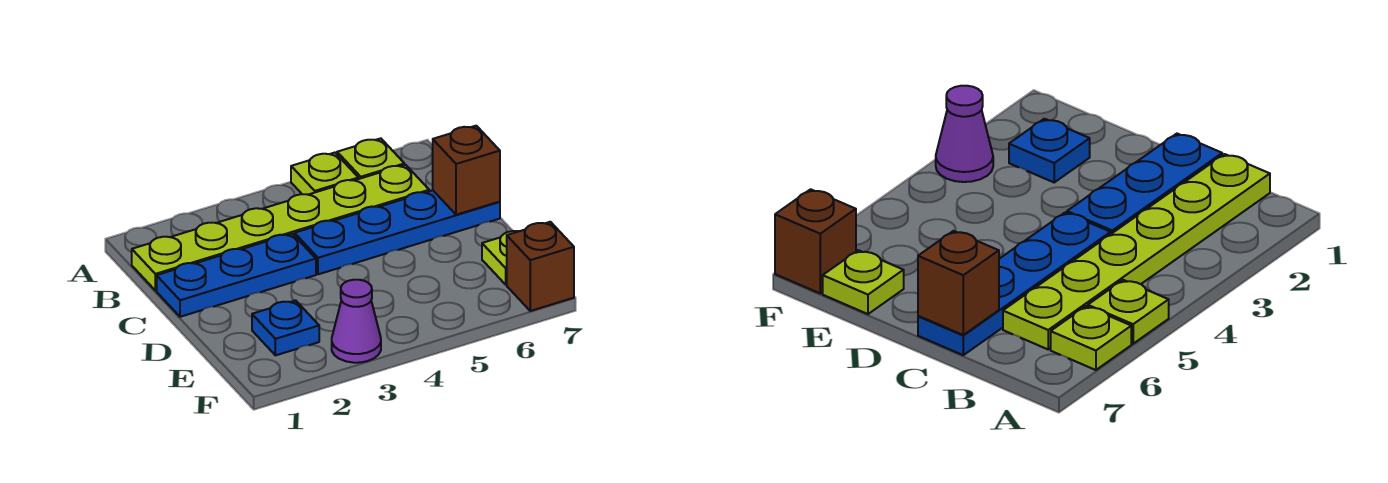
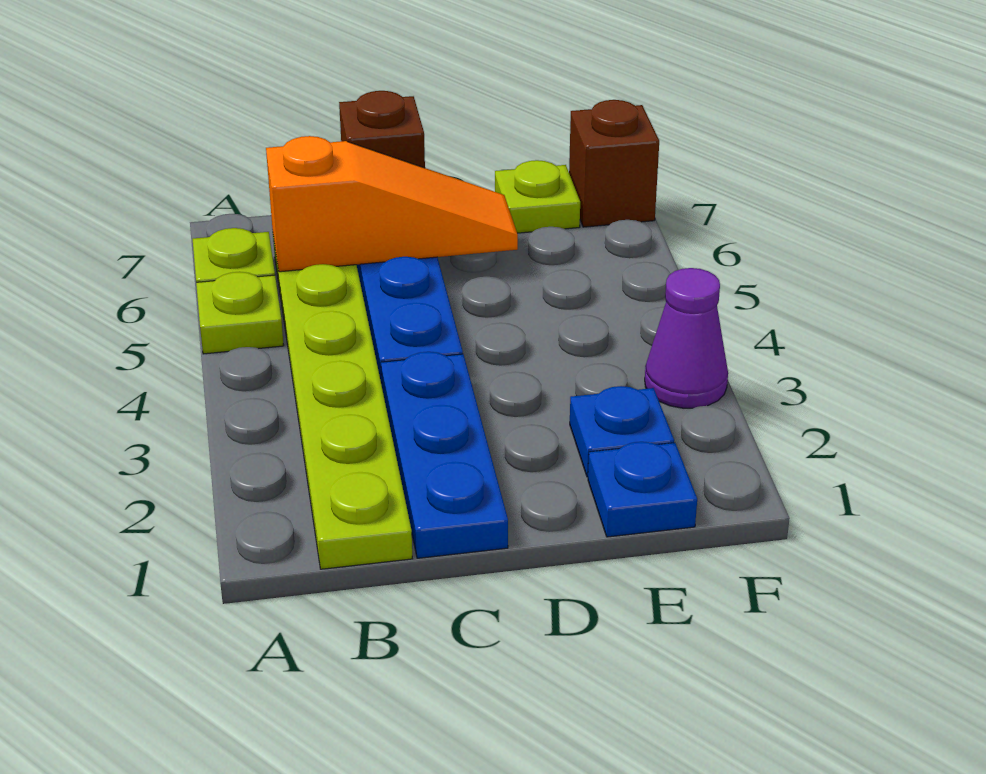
none -> orange 1x3 slope [266,136,518,272]
none -> blue 1x1 plate [588,442,697,537]

